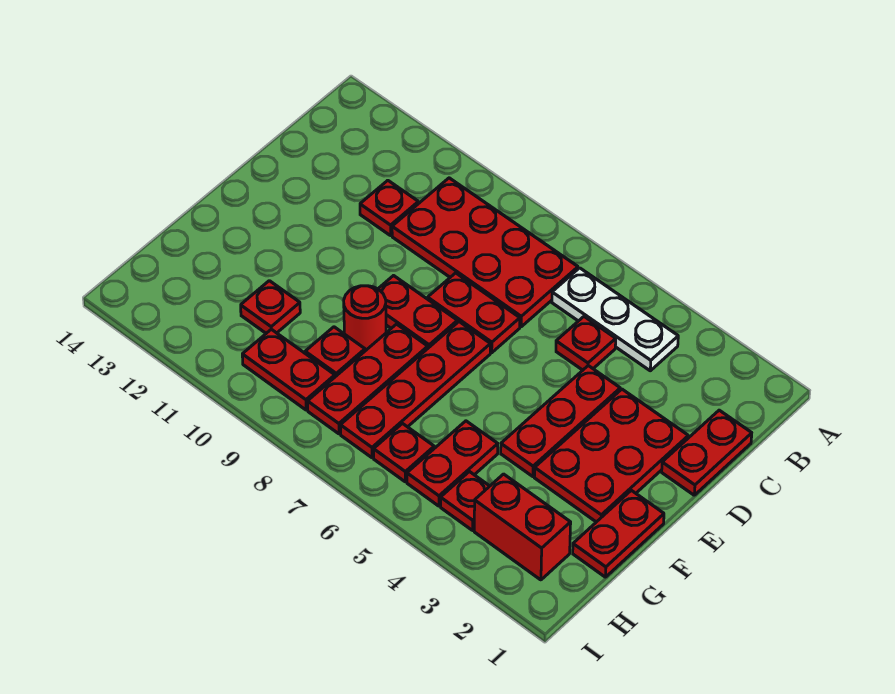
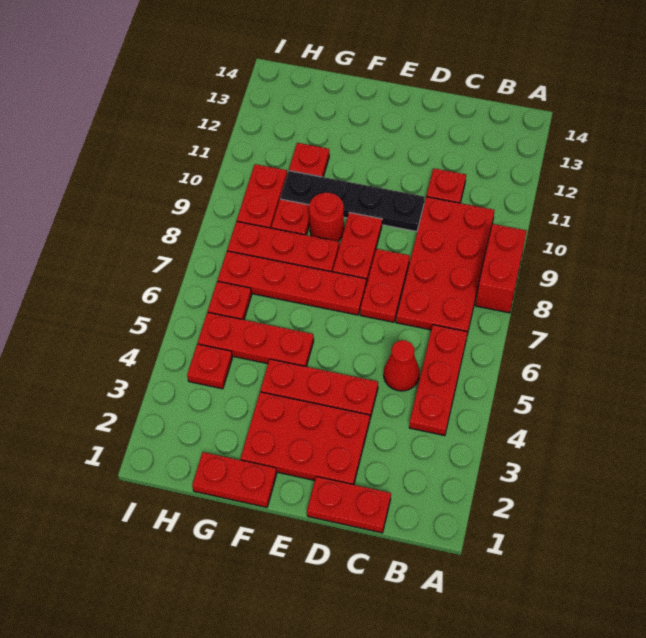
white 1x3 plate [552,268,678,371] -> red 1x3 plate [409,325,467,436]
red 1x1 plate [556,317,616,370] -> red 1x1 cone [384,340,420,391]
none -> black 1x4 plate [280,171,424,232]
red 1x2 plate [407,421,498,506] -> red 1x3 plate [198,312,314,367]
red 1x2 brick [474,474,571,580] -> red 1x2 brick moved to [476,224,527,313]

